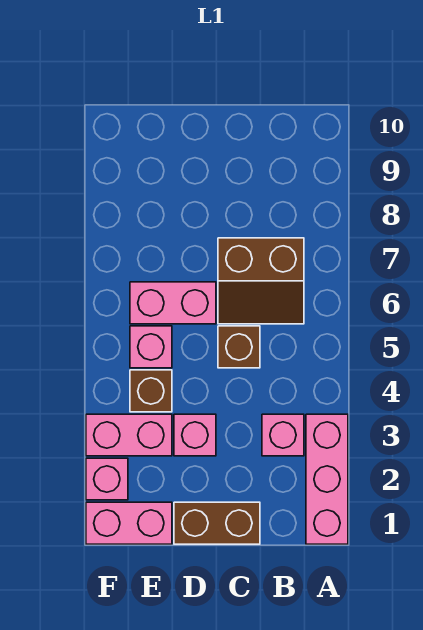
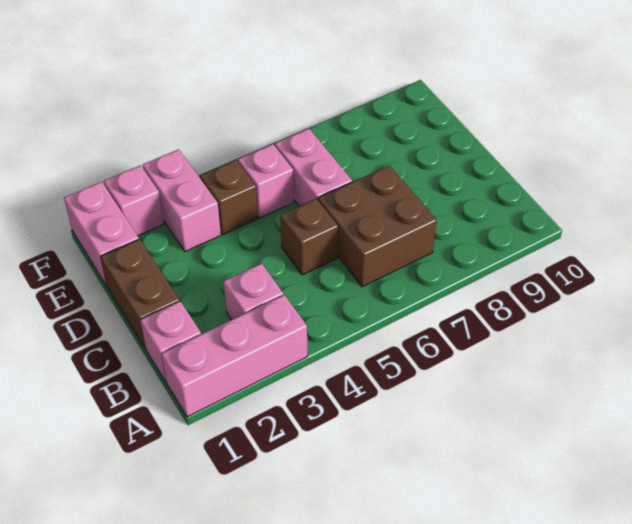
brown 2x2 slope [218,238,304,324] -> brown 2x2 brick [318,165,437,287]
pink 1x1 brick [174,414,216,456] -> pink 1x1 brick moved to [141,301,201,382]

